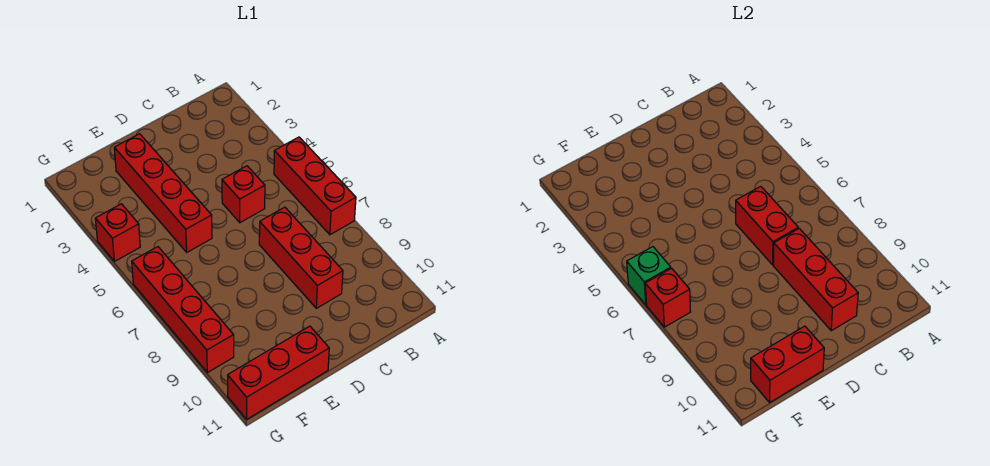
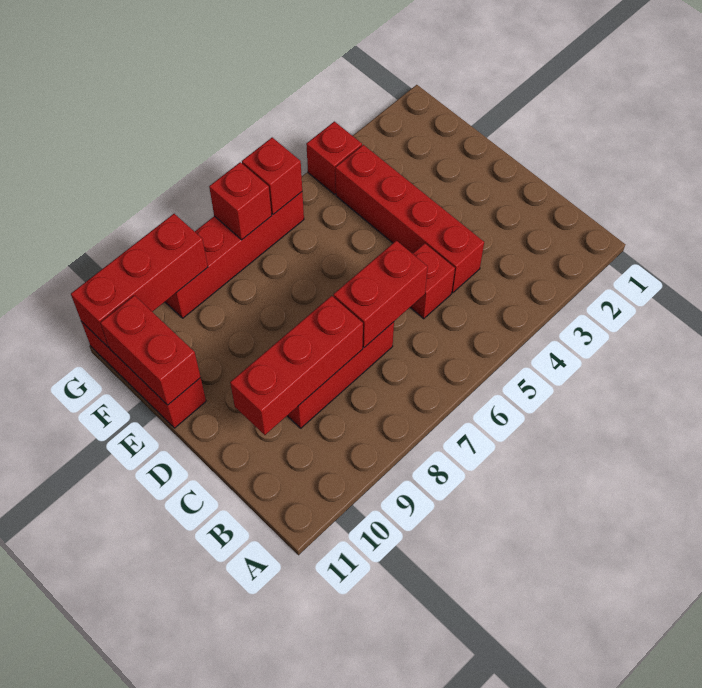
red 1x3 brick [274,137,356,235] -> red 1x3 brick moved to [71,214,208,347]
red 1x4 brick [114,134,212,252] -> red 1x4 brick turned to [335,145,484,293]
green 1x1 brick [627,247,671,305] -> red 1x1 brick [242,138,302,214]

